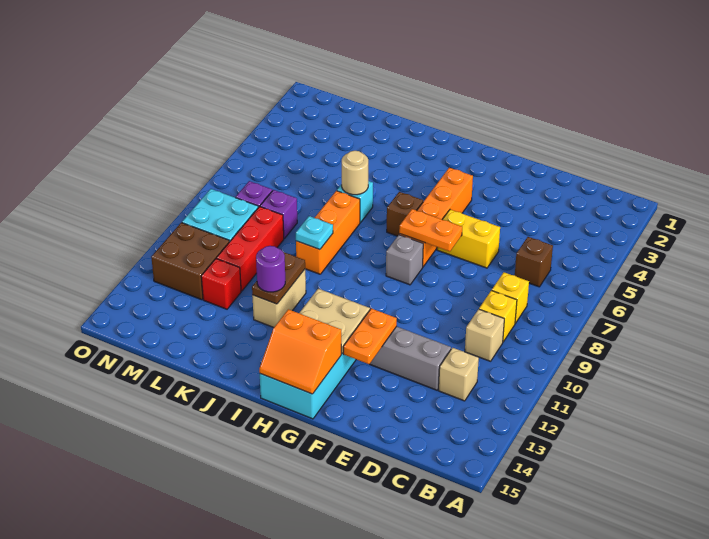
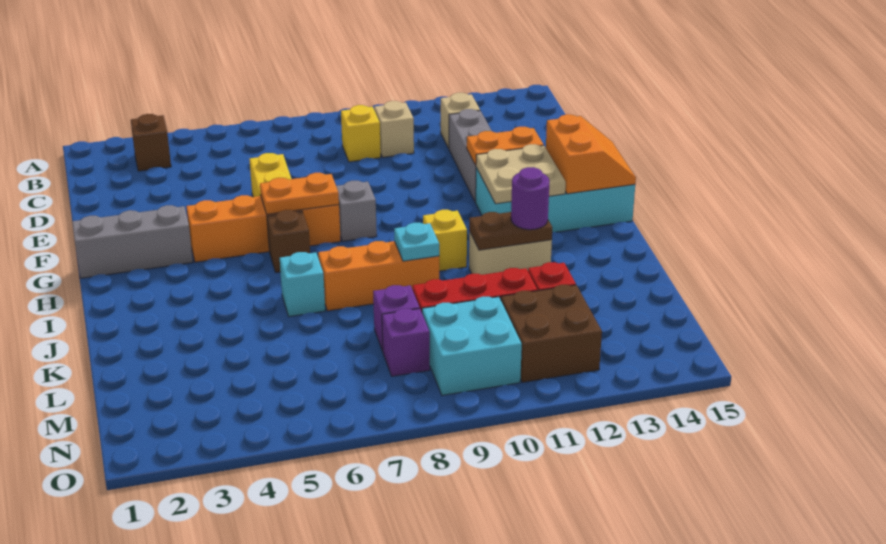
brown 1x1 brick [515,237,553,287] -> brown 1x1 brick moved to [131,114,171,171]
yellow 1x1 brick [492,272,529,323] -> yellow 1x1 brick moved to [423,210,467,271]
orange 1x2 plate [399,209,462,251] -> orange 1x2 plate turned to [260,173,339,214]
none -> grey 1x3 brick [72,205,193,278]
tan 1x1 round brick [342,151,368,195] -> none

